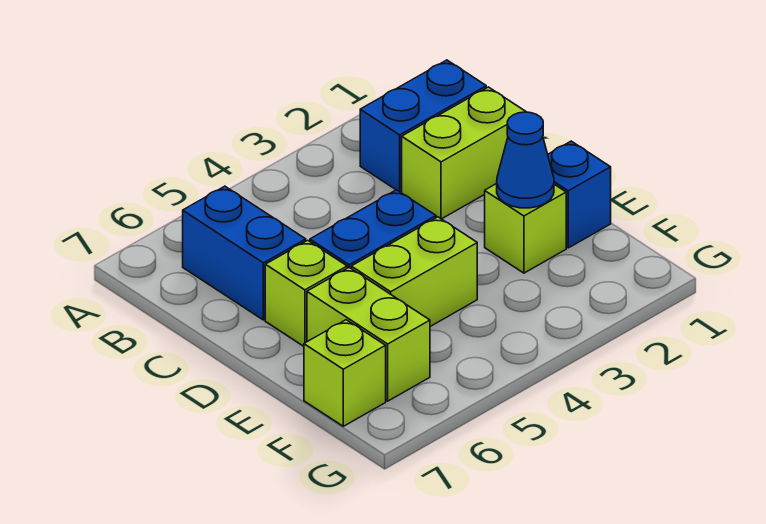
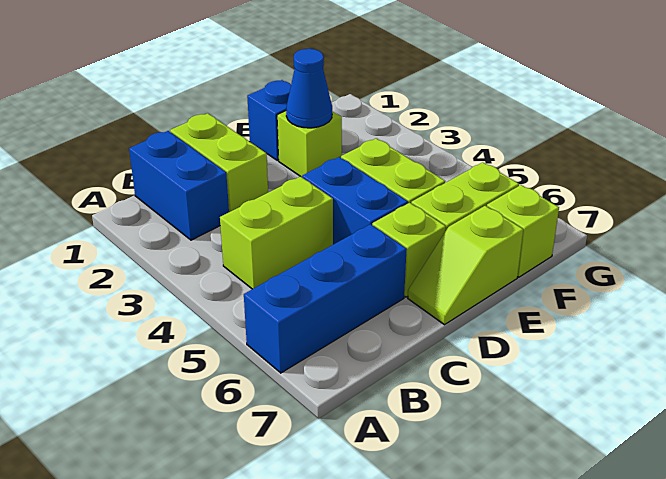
none -> lime 1x2 brick [220,176,333,289]
blue 1x2 brick [183,186,306,320] -> blue 1x3 brick [244,224,407,373]
none -> lime 1x2 slope [408,206,523,325]

